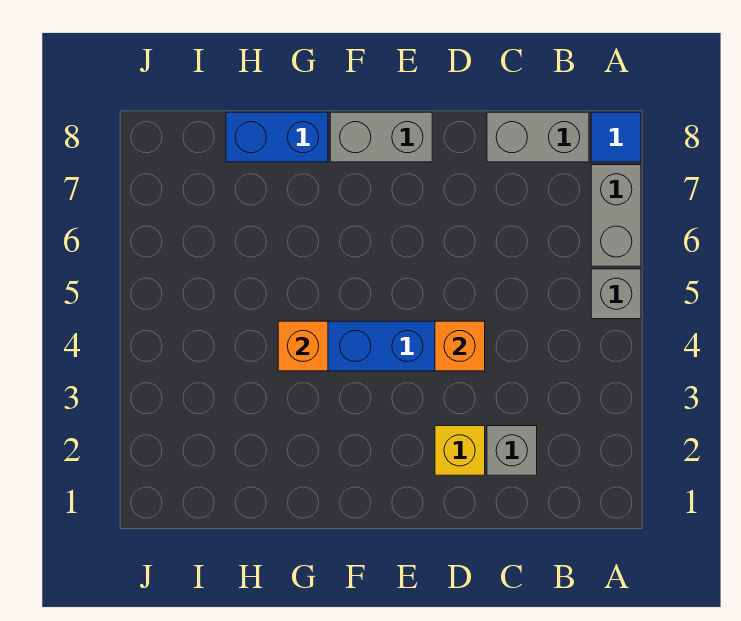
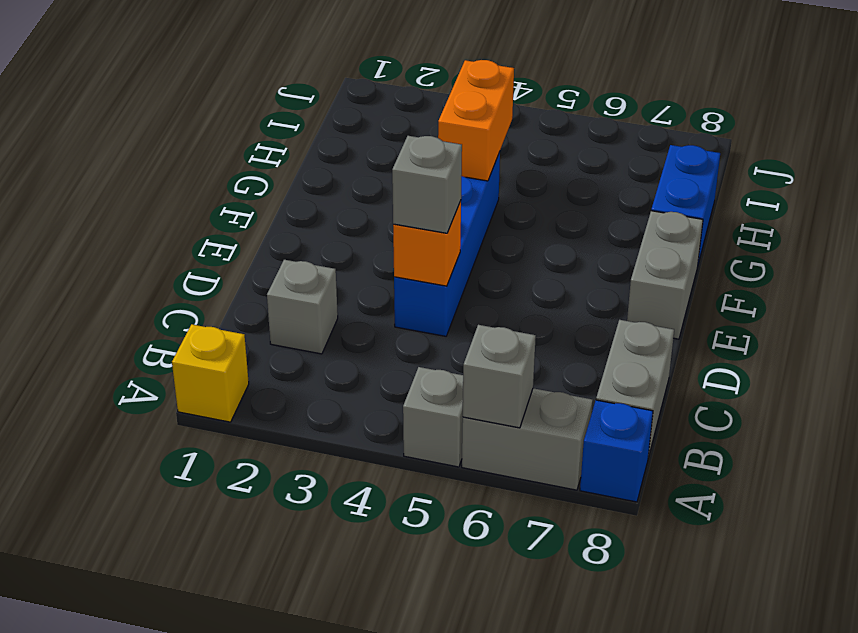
none -> grey 1x1 brick [463,325,536,428]
blue 1x1 tile [591,112,641,162] -> blue 1x1 brick [580,400,653,502]
yellow 1x1 brick [435,426,485,475] -> yellow 1x1 brick moved to [172,324,249,422]
none -> grey 1x1 brick [392,136,462,233]
orange 1x1 brick [278,321,328,371] -> orange 1x2 brick [438,60,514,181]

